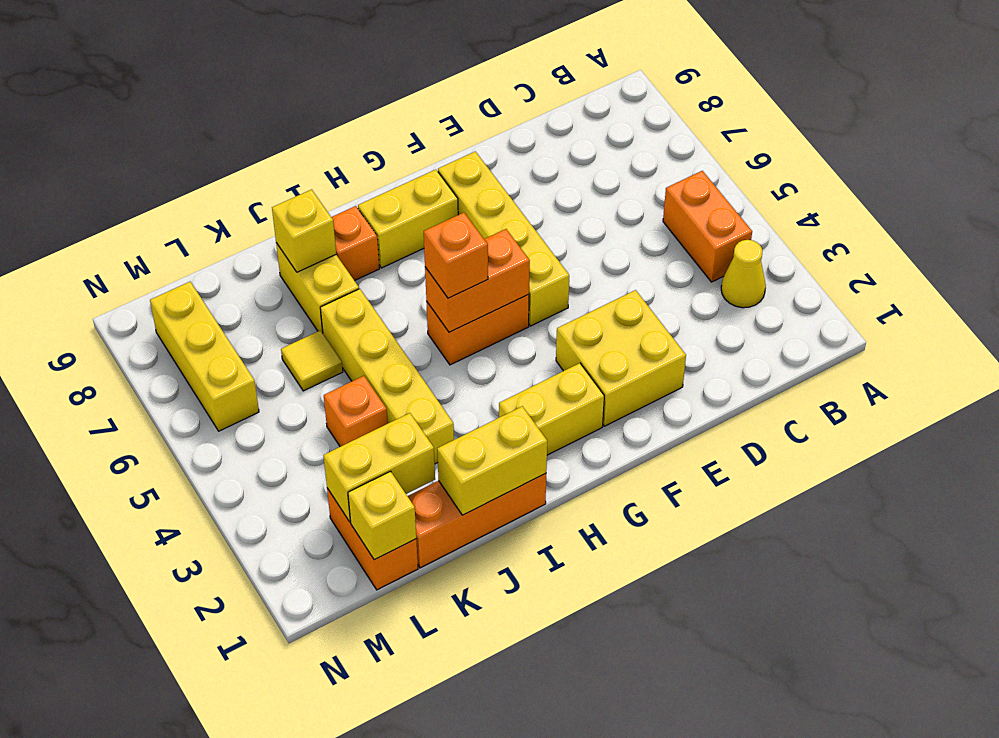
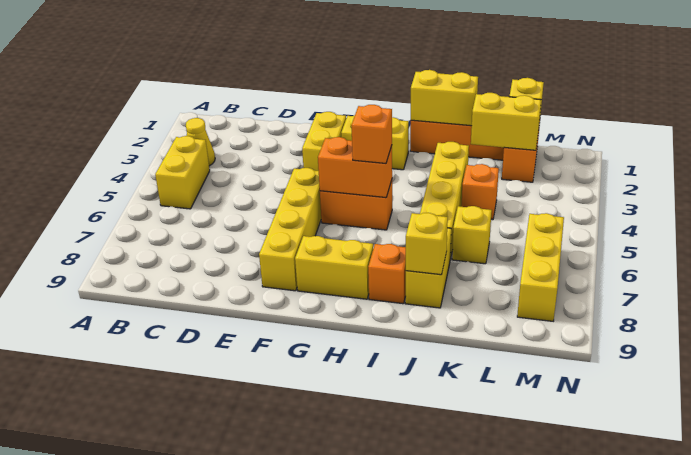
orange 1x2 brick [663,171,752,282] -> yellow 1x2 brick [155,136,210,209]
yellow 2x2 brick [556,290,686,426] -> yellow 1x2 brick [302,112,346,171]
yellow 1x1 tile [281,330,343,391] -> yellow 1x1 brick [452,206,492,264]

